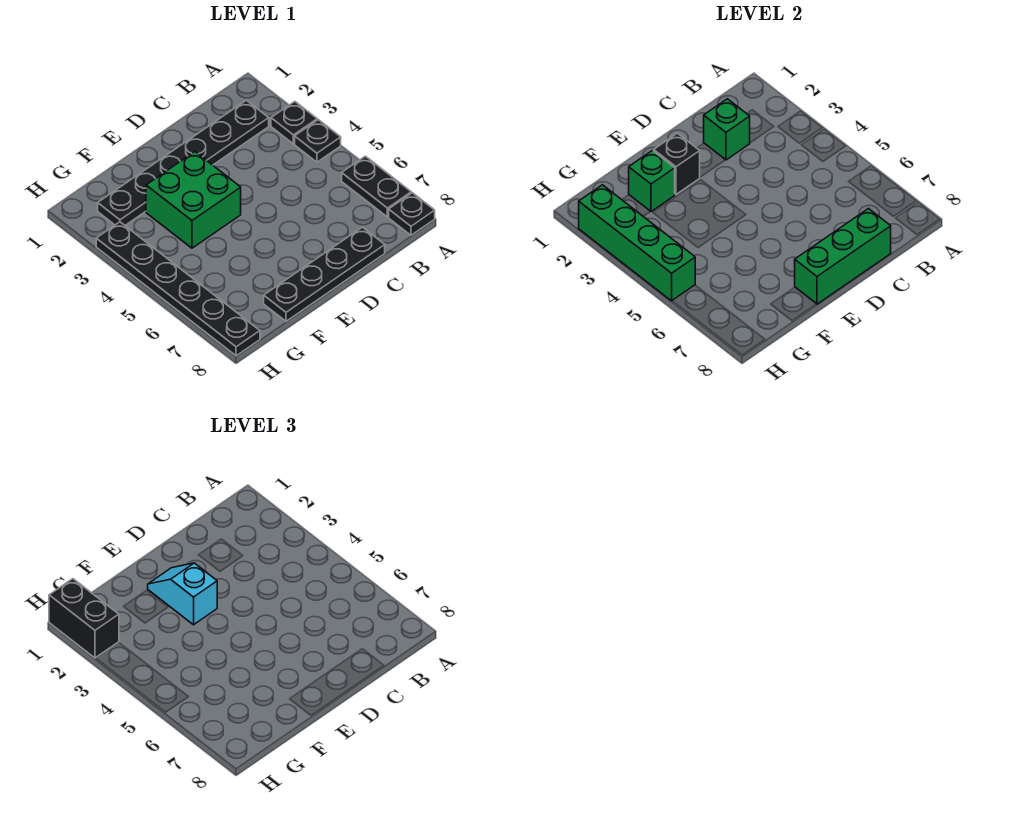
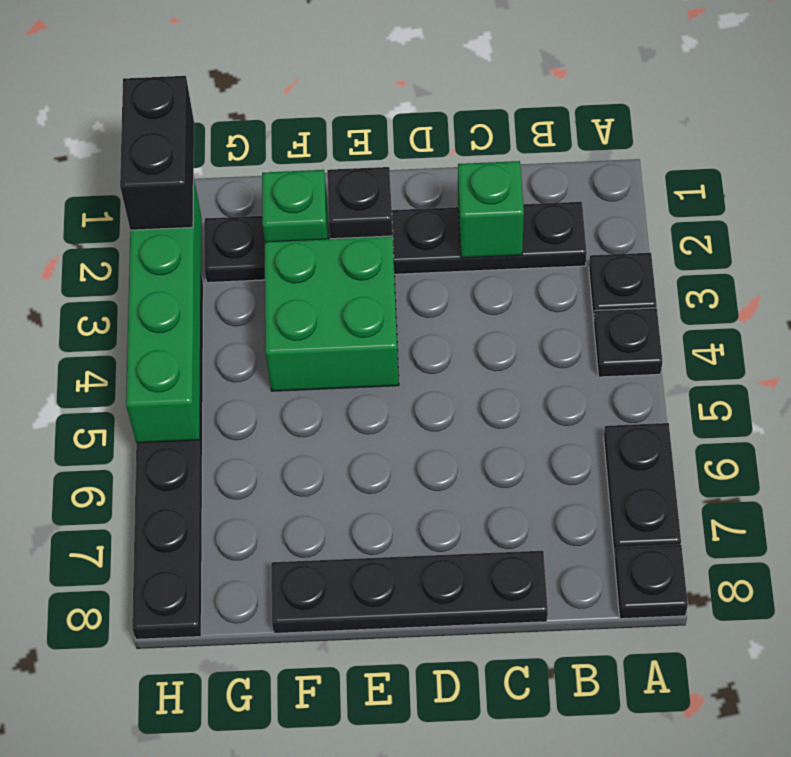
green 1x3 brick [795,209,891,304] -> none
cyan 1x2 slope [148,563,217,625] -> none

